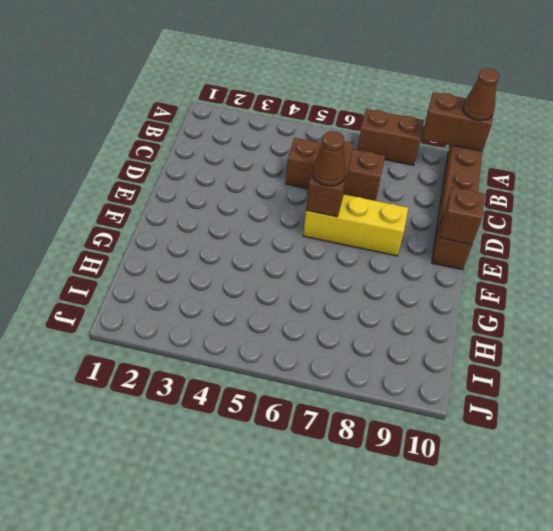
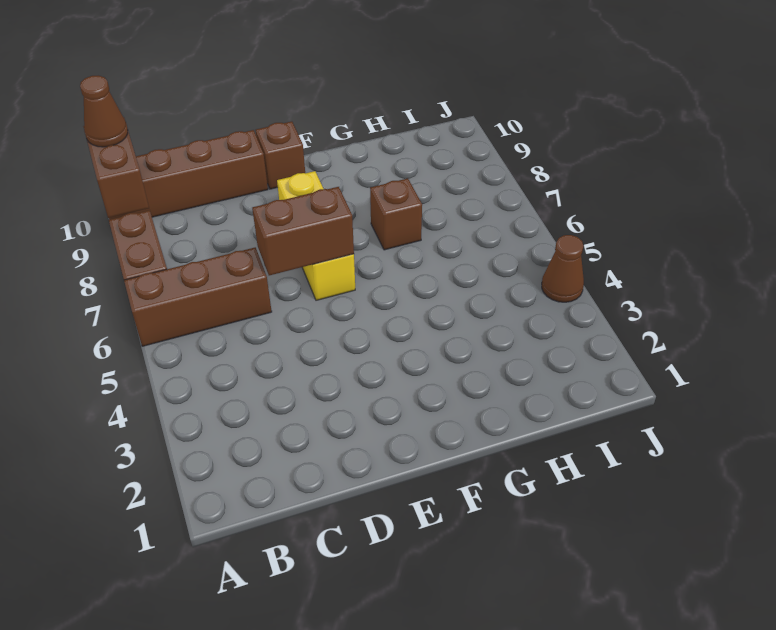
brown 1x3 brick [286,138,385,201] -> brown 1x3 brick turned to [124,247,272,346]
brown 1x1 cone [312,131,346,186] -> brown 1x1 cone moved to [542,235,584,302]
brown 1x1 brick [440,187,485,245] -> brown 1x1 brick moved to [370,178,422,250]

